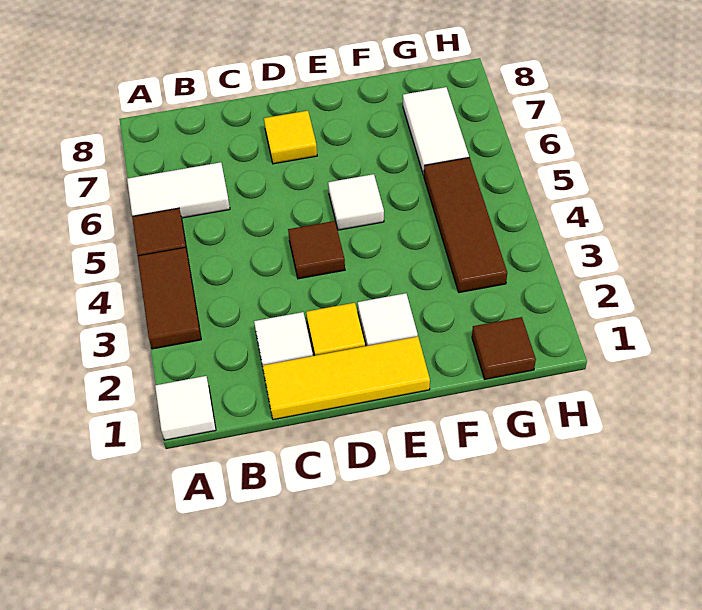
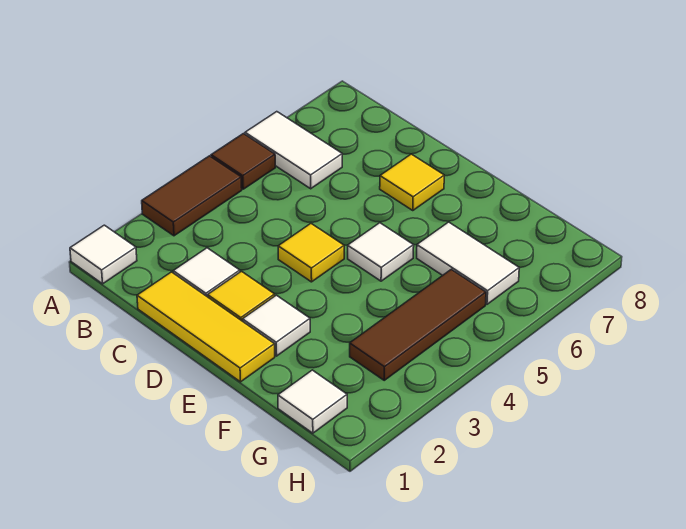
brown 1x1 tile [288,221,345,279] -> yellow 1x1 tile [278,224,344,282]
brown 1x1 tile [472,317,536,379] -> white 1x1 tile [278,370,347,433]
white 1x2 tile [403,87,469,175] -> white 1x2 tile turned to [417,222,519,304]

